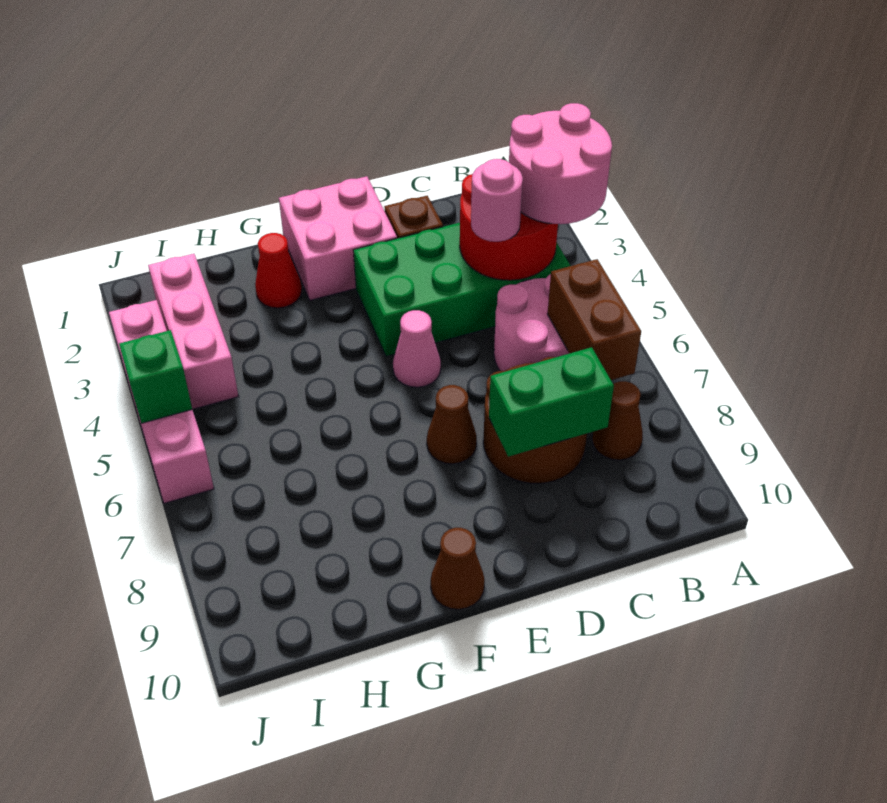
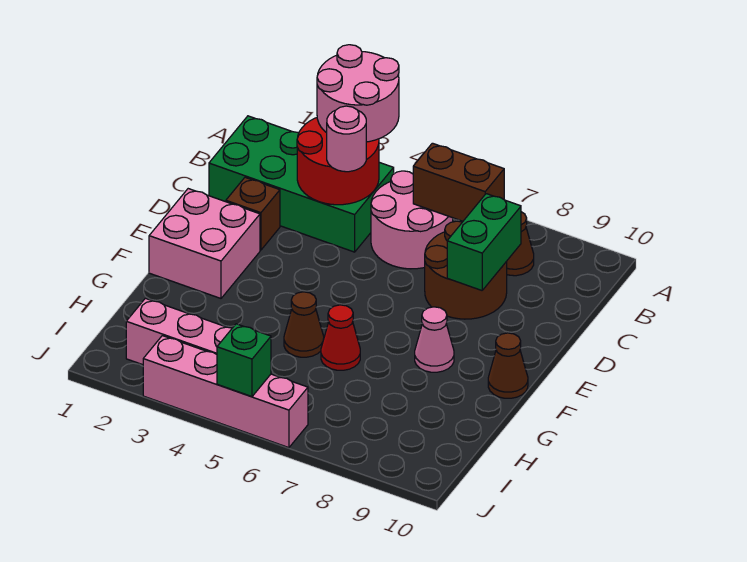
green 2x4 brick [353,223,570,356] -> green 2x4 brick turned to [209,116,394,252]
pink 1x1 cone [393,310,441,387] -> pink 1x1 cone moved to [415,307,454,372]
brown 1x1 cone [427,385,477,464] -> brown 1x1 cone moved to [284,292,324,357]
red 1x1 cone [255,233,302,308] -> red 1x1 cone moved to [321,305,360,370]

